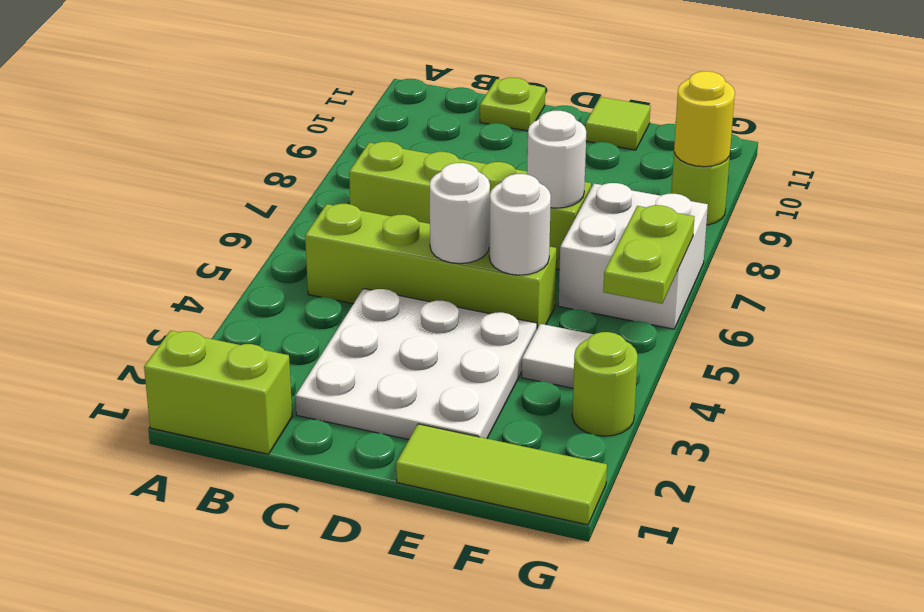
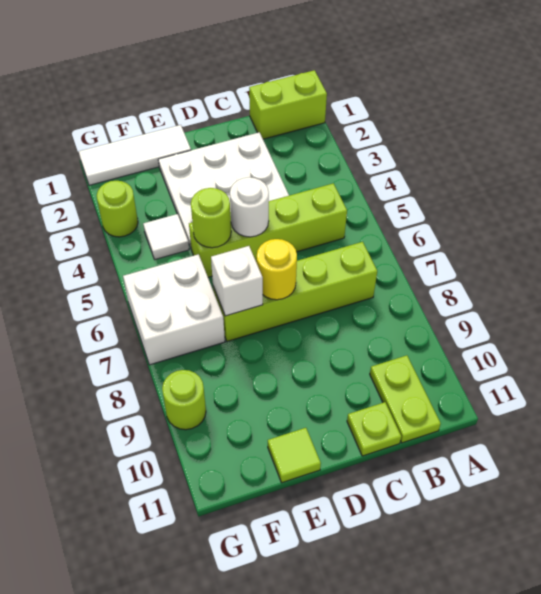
lime 1x3 tile [396,424,607,525] -> white 1x3 tile [79,125,191,185]
white 1x1 round brick [489,174,551,275] -> lime 1x1 round brick [191,188,231,248]
white 1x1 round brick [527,111,586,208] -> white 1x1 brick [211,246,263,316]
lime 1x2 plate [603,205,694,304] -> lime 1x2 plate moved to [370,355,441,443]
yellow 1x1 round brick [674,71,735,167] -> yellow 1x1 round brick moved to [257,239,297,300]

